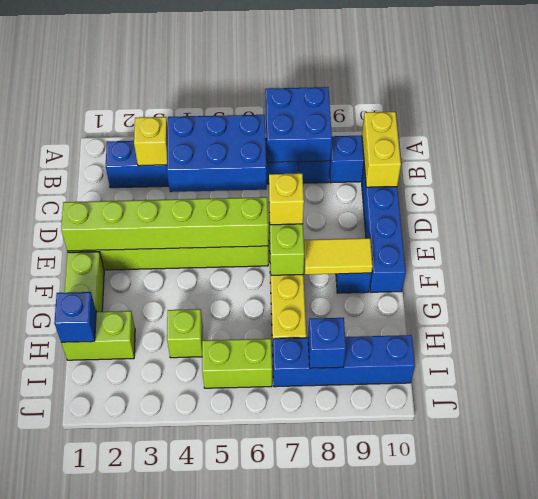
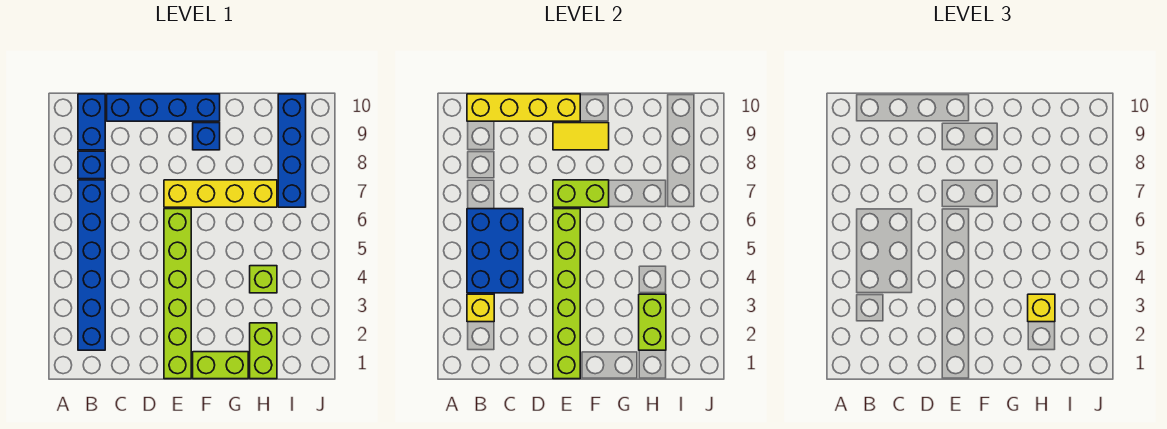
blue 2x2 brick [265,87,332,163] -> none
yellow 1x2 brick [362,112,401,187] -> yellow 1x4 brick [467,94,580,121]
yellow 1x1 brick [269,173,304,225] -> yellow 1x1 brick moved to [1028,294,1055,322]
yellow 1x2 tile [304,238,373,275] -> yellow 1x2 tile turned to [553,123,609,150]
blue 1x1 brick [54,292,97,342] -> none
lime 1x2 brick [202,339,272,388] -> lime 1x2 brick moved to [639,294,666,350]
blue 1x1 brick [308,318,346,368] -> none

